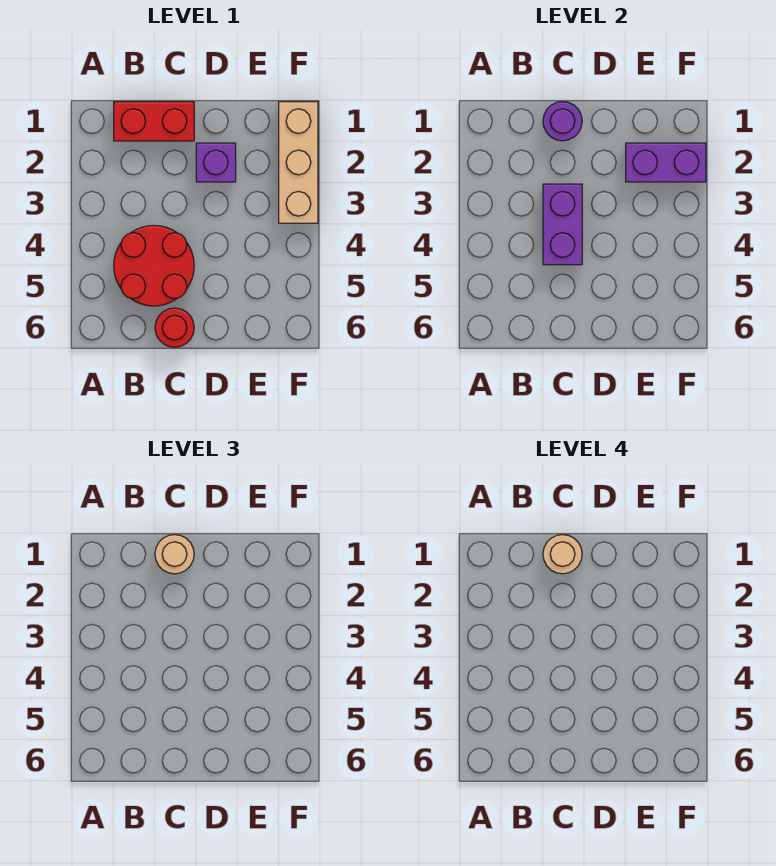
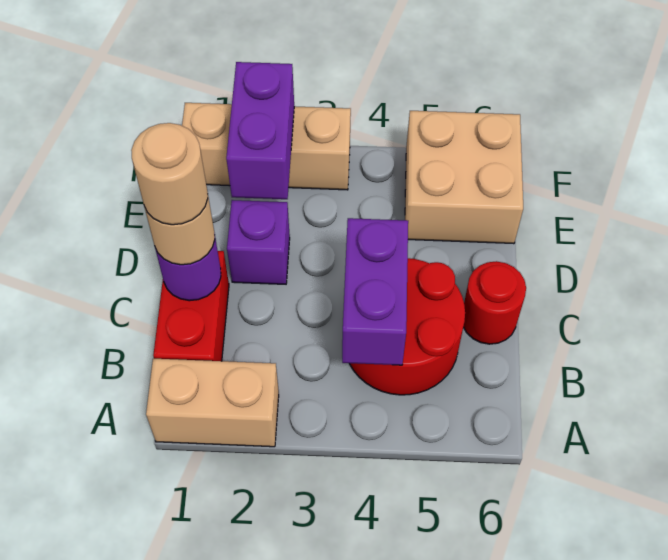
none -> tan 1x2 brick [146,359,279,447]
purple 1x2 brick [543,184,582,265] -> purple 1x2 brick turned to [342,218,408,365]
none -> tan 2x2 brick [405,111,523,244]

